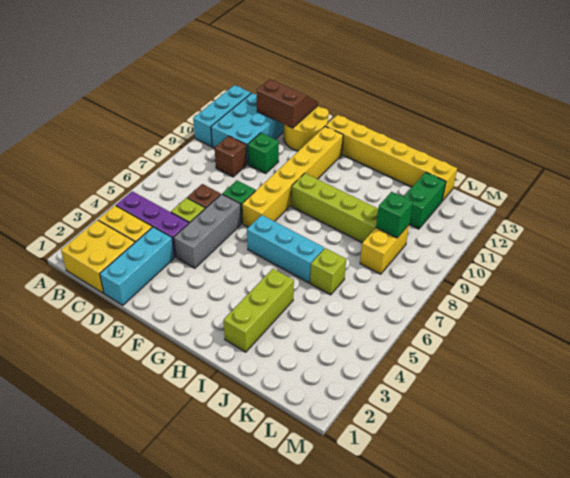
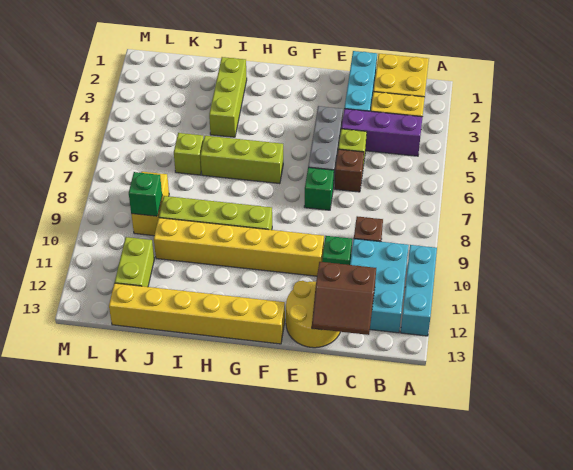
yellow 1x6 brick [242,126,343,227] -> yellow 1x6 brick turned to [154,218,324,276]
cyan 1x3 brick [247,215,324,283] -> lime 1x3 brick [200,136,283,184]
green 1x2 brick [404,172,446,229] -> lime 1x2 brick [115,237,154,287]

